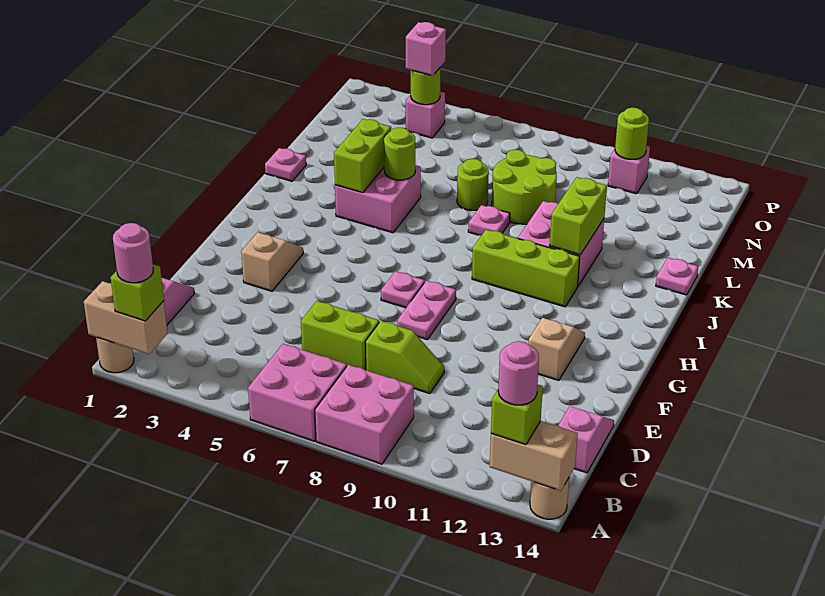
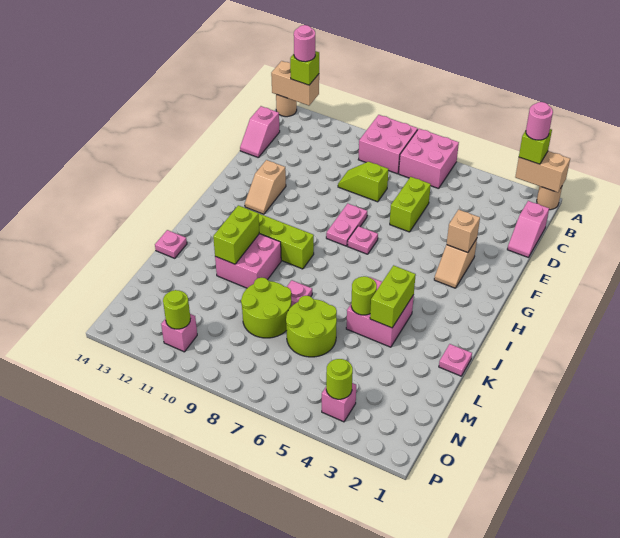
lime 1x2 brick [301,301,379,370] -> lime 1x2 brick turned to [390,177,431,232]
none -> tan 1x1 brick [447,210,480,252]
lime 1x1 round brick [457,159,489,210] -> lime 2x2 round brick [286,296,337,357]
pink 1x1 brick [406,22,446,76] -> none

